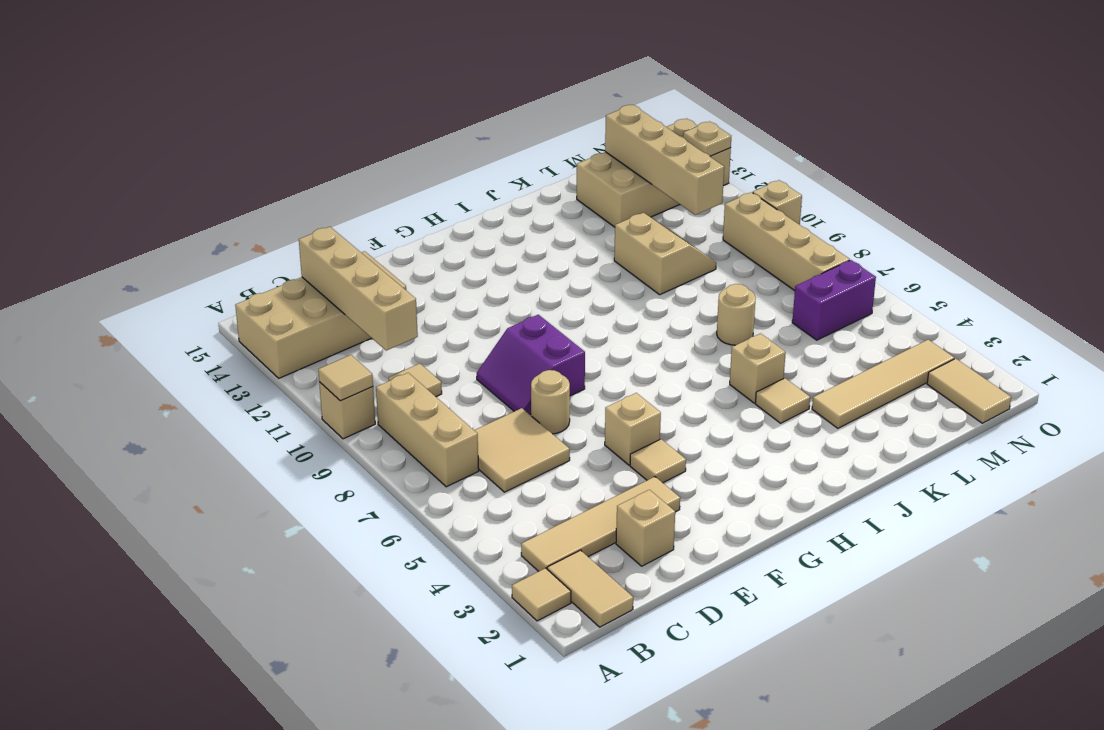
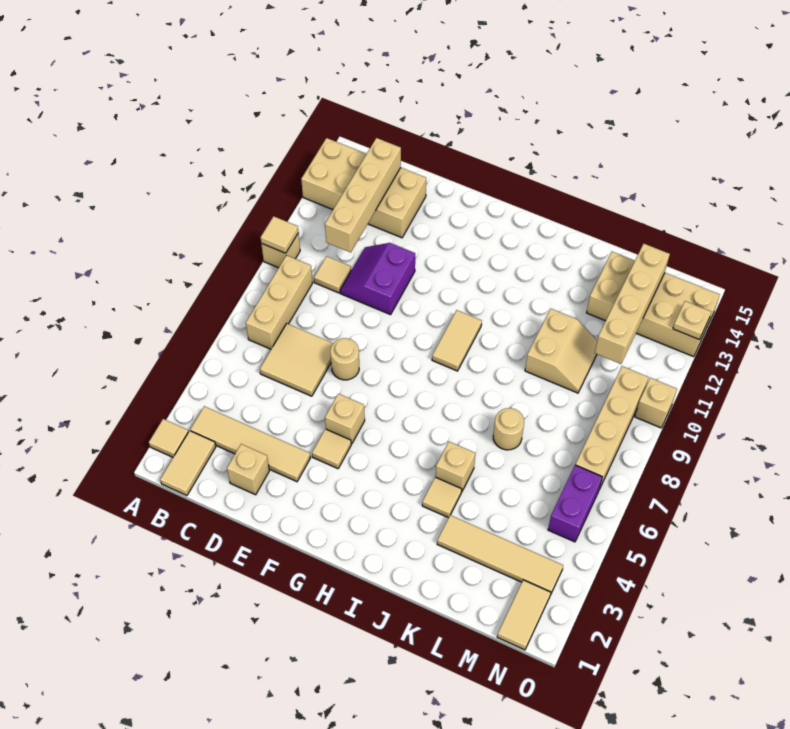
purple 2x2 slope [477,315,585,415] -> purple 2x2 slope moved to [340,243,415,315]
none -> tan 1x2 tile [432,310,482,371]
purple 1x2 brick [792,260,876,340] -> purple 1x2 brick turned to [548,465,602,542]

